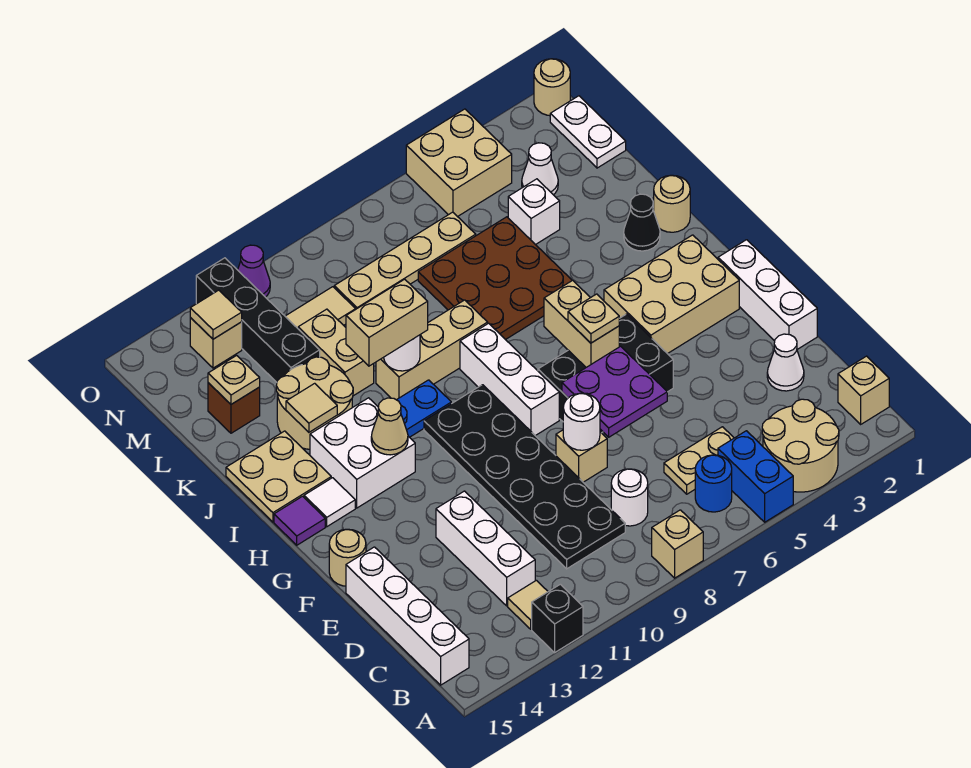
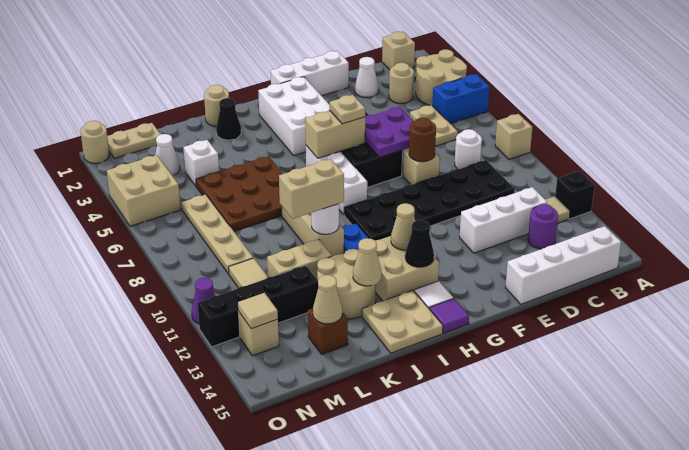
blue 1x1 round brick [695,455,732,512] -> none
none -> purple 1x1 round brick [528,204,558,249]
white 1x1 round brick [563,393,600,450] -> brown 1x1 round brick [409,118,436,162]
tan 1x1 round brick [329,529,366,586] -> tan 1x1 round brick moved to [389,63,414,103]
tan 2x3 brick [604,235,739,354] -> white 2x3 brick [258,77,330,155]
white 1x3 brick [460,323,559,436] -> white 1x3 brick turned to [306,146,367,215]
white 2x2 brick [310,398,415,508] -> tan 2x2 brick [375,236,439,301]
none -> black 1x1 cone [405,220,434,267]
tan 1x2 brick [346,279,428,366] -> tan 1x2 brick turned to [279,159,344,219]
tan 1x1 tile [286,383,337,432] -> tan 1x1 cone [353,238,382,286]
tan 1x1 plate [208,355,260,404] -> tan 1x1 cone [313,275,342,324]
white 1x2 plate [550,96,626,168] -> tan 1x2 plate [107,123,161,158]

